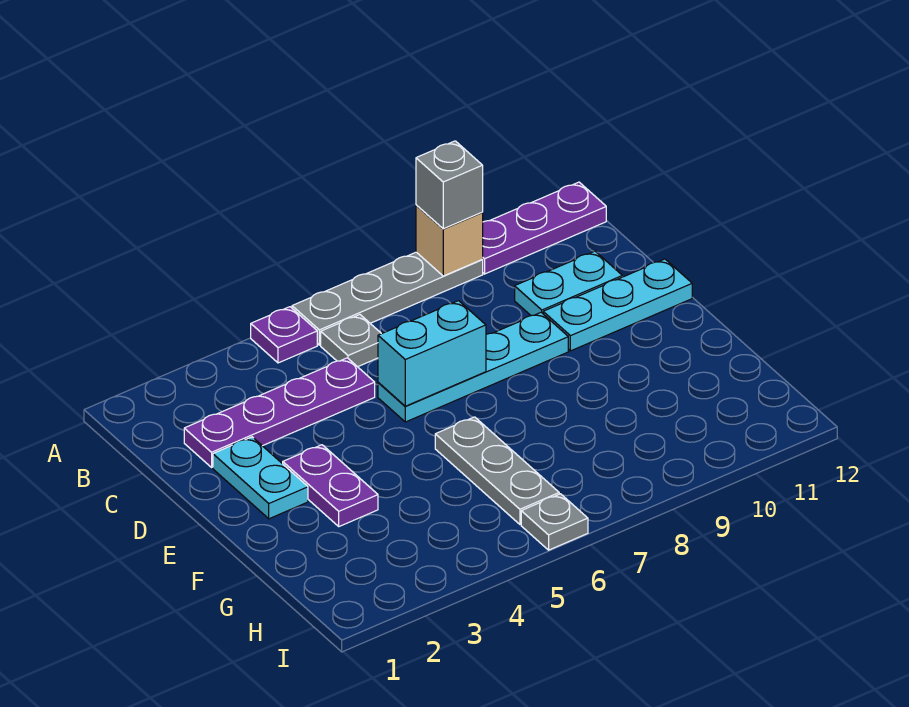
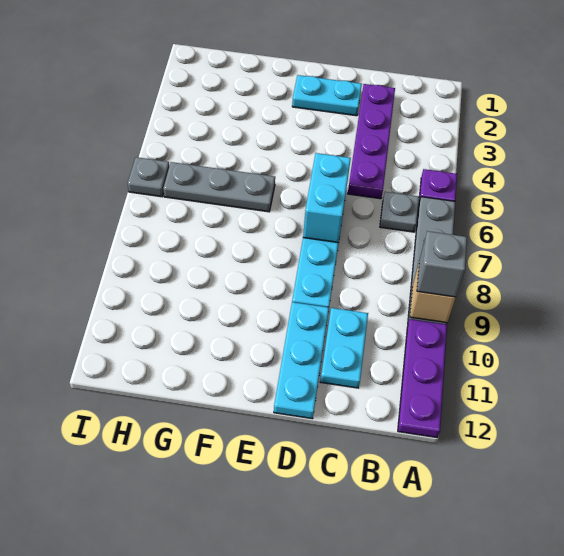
purple 1x2 plate [283,445,378,526] -> none

